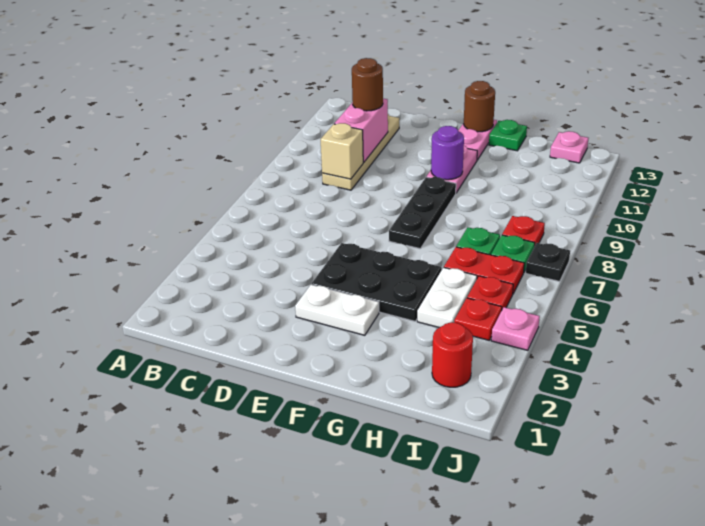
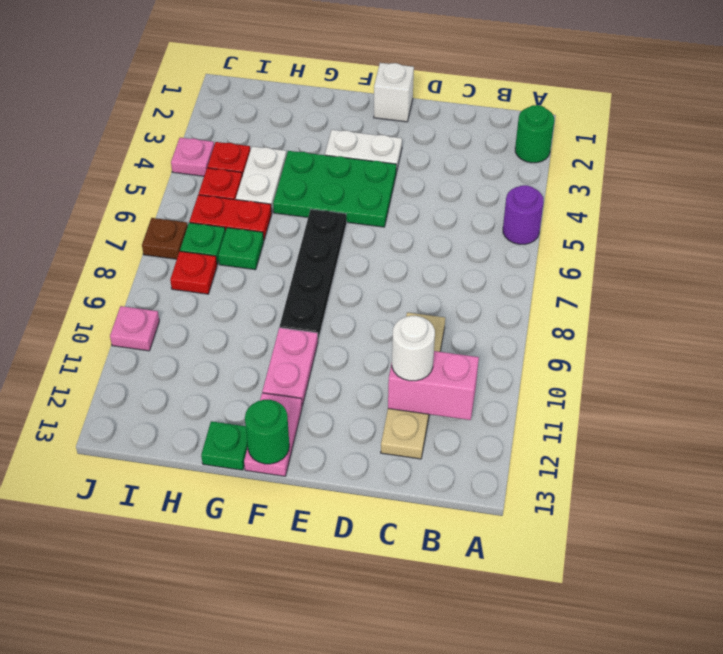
none -> green 1x1 round brick [515,105,554,163]
tan 1x1 brick [321,123,363,179] -> none
pink 1x2 brick [334,99,388,163] -> pink 1x2 brick turned to [388,351,479,420]
brown 1x1 round brick [352,58,383,111] -> white 1x1 round brick [392,316,435,381]
none -> white 1x1 brick [374,63,414,122]
black 2x3 plate [312,243,442,321] -> green 2x3 plate [273,151,396,227]
black 1x3 plate [389,177,456,249] -> black 1x4 plate [280,209,347,340]
purple 1x1 round brick [431,126,464,180] -> purple 1x1 round brick moved to [503,185,544,244]
brown 1x1 round brick [464,81,495,132] -> green 1x1 round brick [245,400,289,464]
red 1x1 round brick [432,322,473,387] -> none
pink 1x1 plate [550,131,588,163] -> pink 1x1 plate moved to [110,306,159,351]
black 1x1 plate [526,243,570,281] -> brown 1x1 plate [142,218,188,259]

